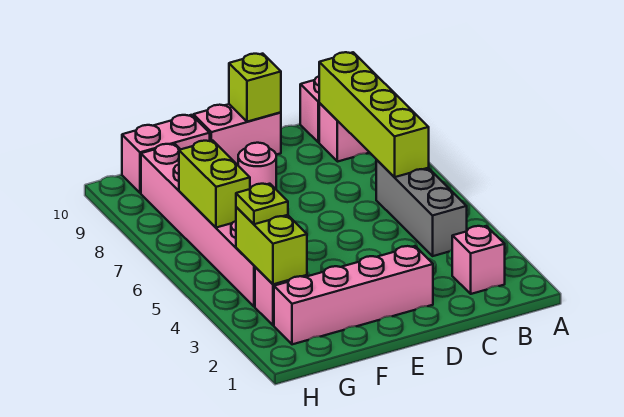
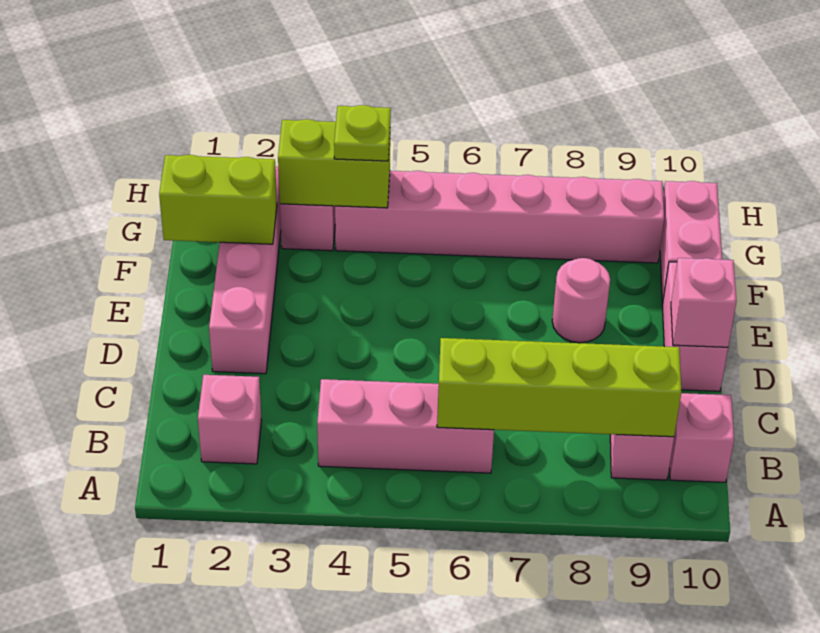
grey 1x3 brick [376,160,467,256] -> pink 1x3 brick [317,379,494,473]
lime 1x1 brick [229,54,281,122] -> pink 1x1 brick [671,258,736,347]
lime 1x2 brick [179,141,250,228] -> lime 1x2 brick moved to [159,155,277,244]

